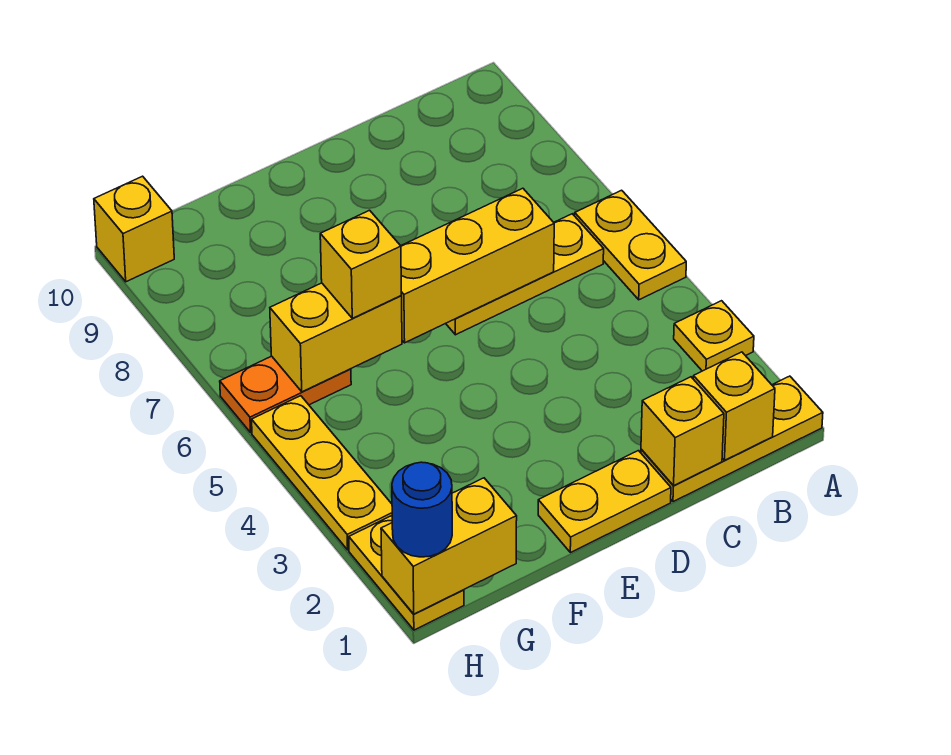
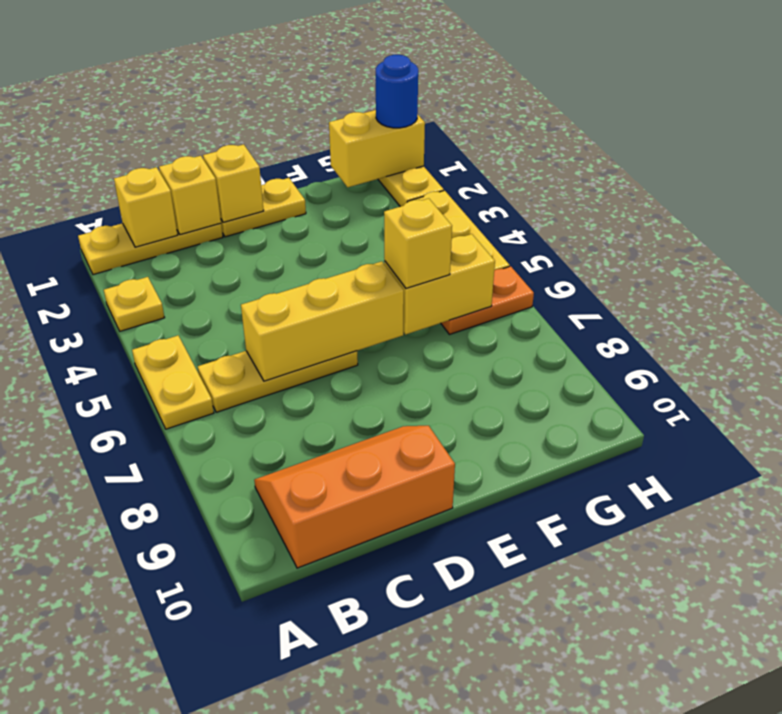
none -> orange 2x3 slope [254,426,455,568]
yellow 1x1 brick [94,176,174,282] -> yellow 1x1 brick moved to [203,144,264,222]

